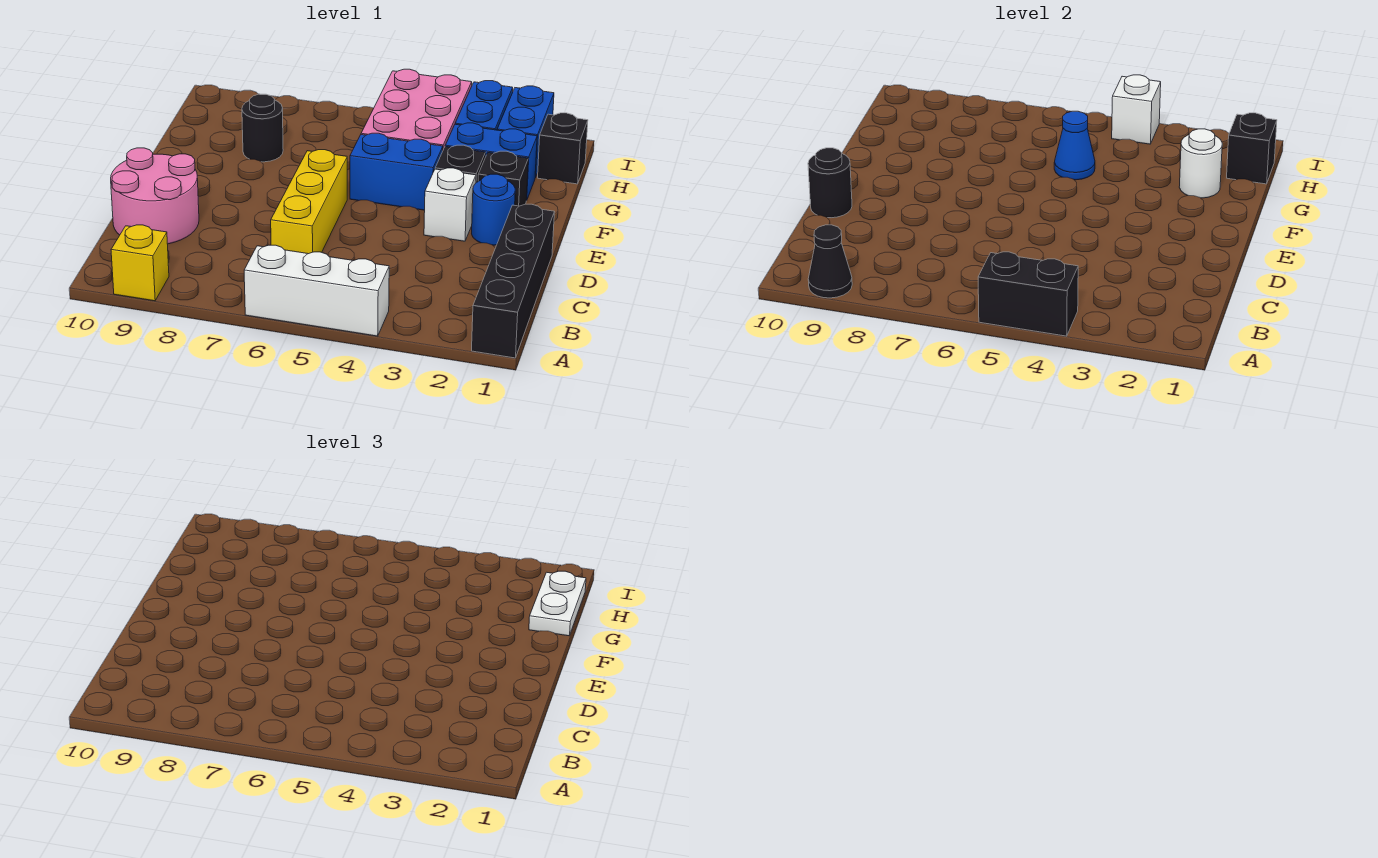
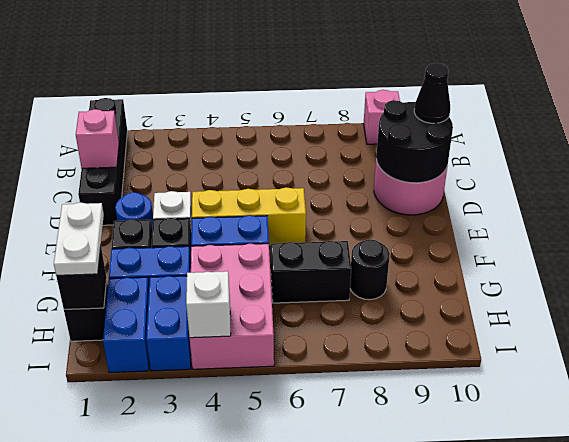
white 1x3 brick [244,245,389,336] -> none
black 1x2 brick [978,252,1078,336] -> black 1x2 brick moved to [271,241,351,303]
yellow 1x1 brick [111,225,169,301] -> pink 1x1 brick [364,90,400,144]
black 1x1 cone [808,225,852,298] -> black 1x1 cone moved to [414,63,450,123]
none -> pink 1x1 brick [76,109,119,168]
yellow 1x3 brick [271,150,347,254] -> yellow 1x3 brick turned to [192,187,306,246]
black 1x1 round brick [808,148,852,218] -> black 2x2 round brick [376,100,453,183]
white 1x1 round brick [1179,129,1222,198] -> none
blue 1x1 cone [1054,111,1095,180] -> none

